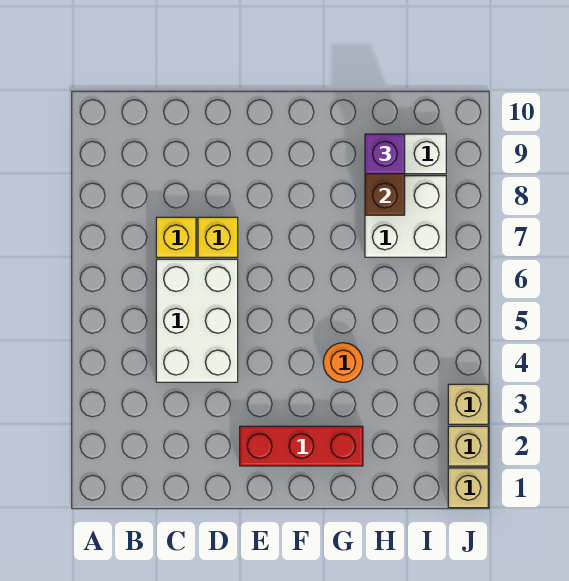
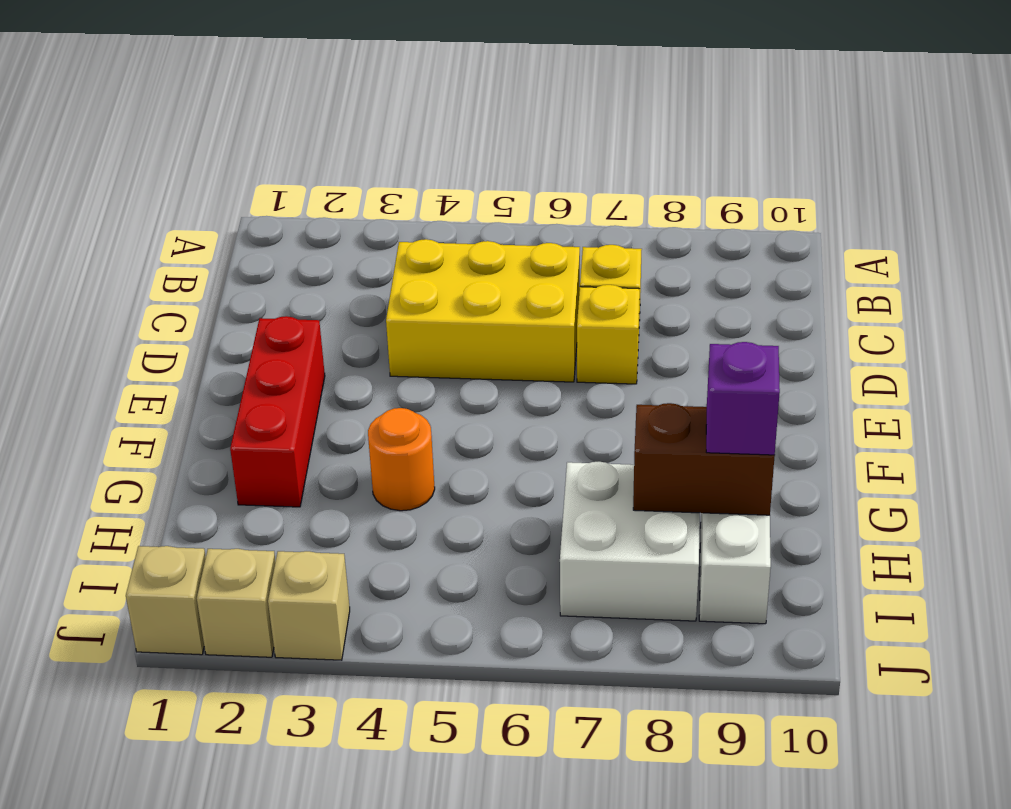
white 2x3 brick [156,259,238,382] -> yellow 2x3 brick [386,239,580,382]

